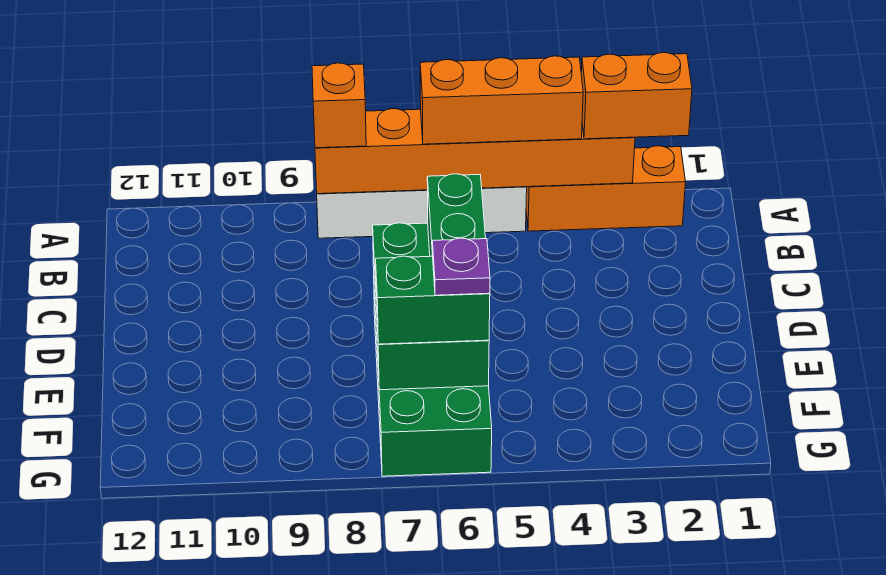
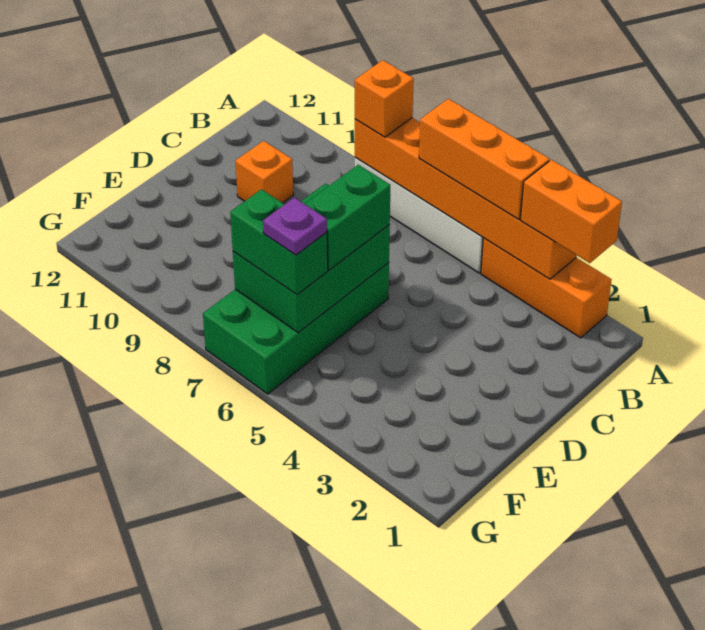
none -> orange 1x1 brick [236,141,293,203]

